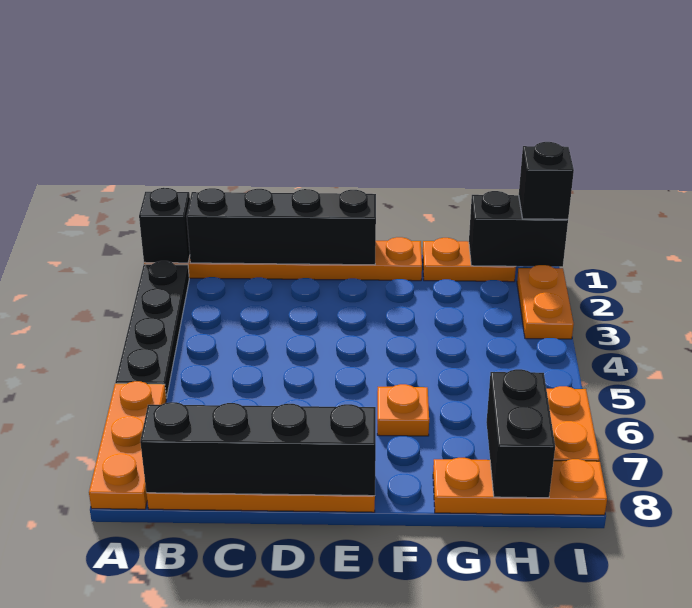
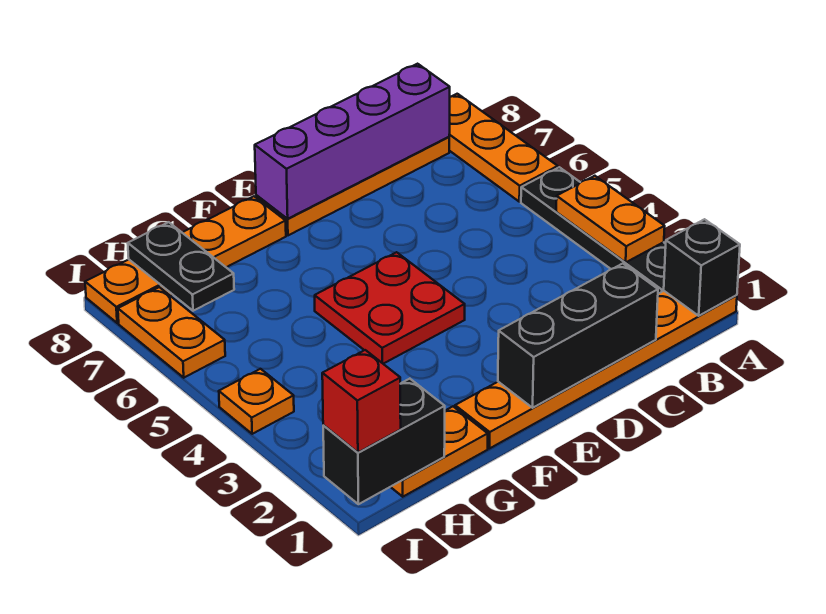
black 1x4 brick [187,188,376,265] -> black 1x3 brick [498,264,658,408]
black 1x4 brick [140,402,376,496] -> purple 1x4 brick [255,64,450,219]
none -> red 2x2 plate [315,252,465,364]
orange 1x1 plate [377,384,429,436] -> orange 1x1 plate moved to [219,369,294,434]
orange 1x3 plate [433,458,607,515] -> orange 1x4 plate [85,196,286,323]
black 1x2 brick [486,369,555,498] -> black 1x2 plate [128,222,234,311]
black 1x1 brick [519,142,574,219] -> red 1x1 brick [322,350,401,452]
orange 1x2 plate [517,265,574,339] -> orange 1x2 plate moved to [556,176,665,262]

